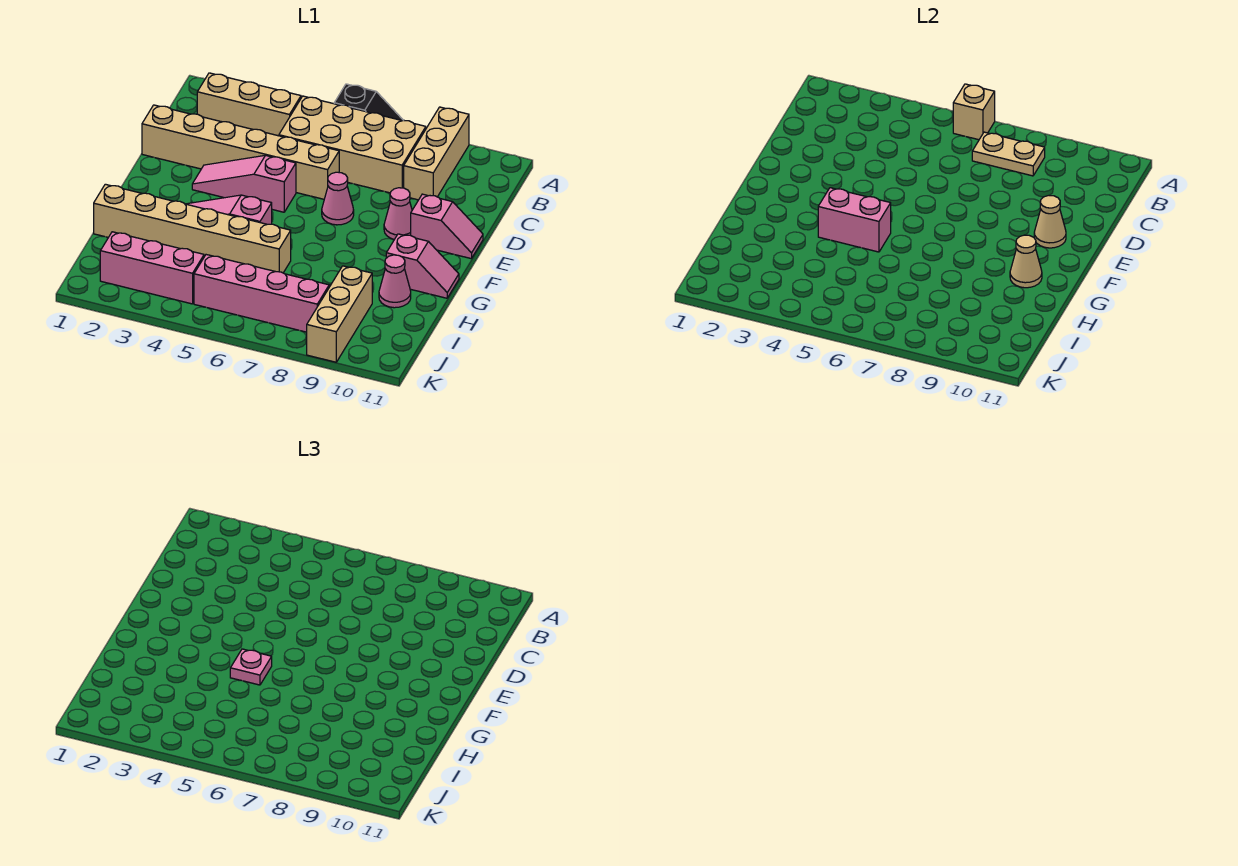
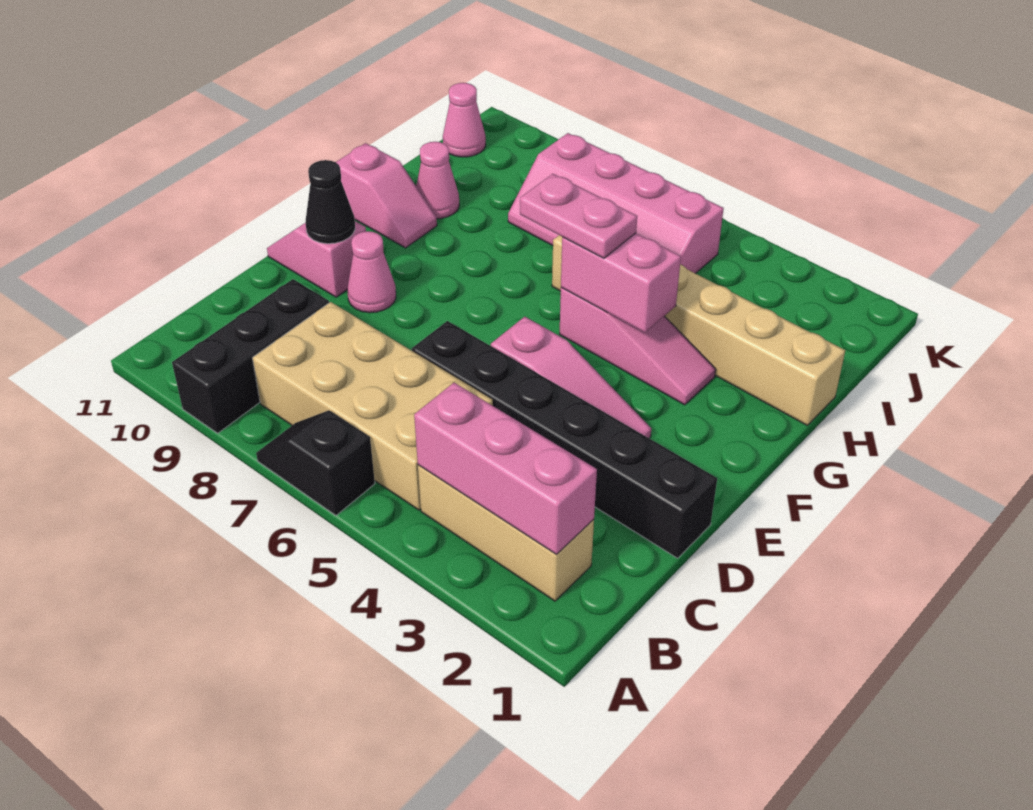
tan 1x1 brick [953,84,995,140] -> none
tan 1x3 brick [404,107,469,200] -> black 1x3 brick [172,279,329,433]
tan 1x2 plate [972,132,1045,176] -> none
tan 1x6 brick [142,105,339,199] -> black 1x6 brick [412,321,717,558]
pink 1x1 cone [322,172,354,225] -> pink 1x1 cone moved to [443,83,486,157]
tan 1x1 cone [1034,195,1066,248] -> black 1x1 cone [306,160,355,244]
pink 1x1 plate [230,649,272,685] -> pink 1x2 plate [520,174,637,258]
pink 1x2 slope [386,234,459,298] -> pink 1x2 slope turned to [336,143,437,248]
tan 1x1 cone [1010,235,1042,288] -> none
tan 1x3 brick [307,266,372,362] -> none
pink 1x3 brick [100,232,204,304] -> pink 1x3 brick moved to [414,383,597,554]

